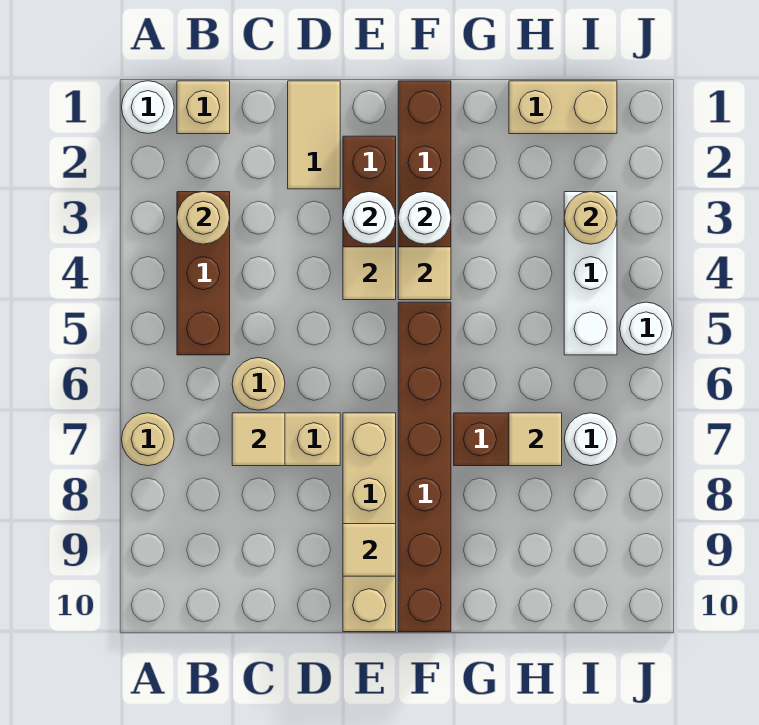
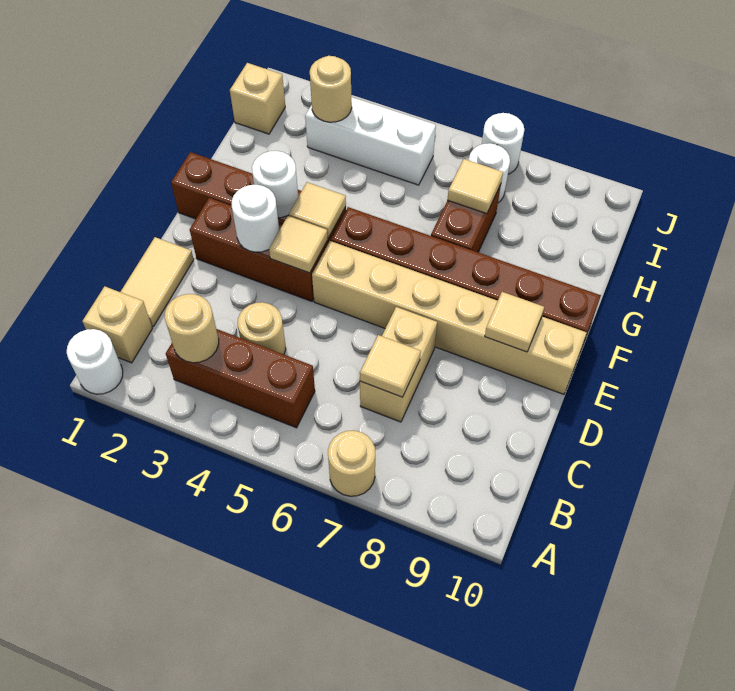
tan 1x1 round brick [232,358,285,410] -> tan 1x1 round brick moved to [238,302,286,354]
tan 1x2 tile [288,81,340,189] -> tan 1x2 tile turned to [121,237,194,326]
tan 1x4 brick [343,413,396,632] -> tan 1x6 brick [312,241,587,394]
tan 1x2 brick [509,81,617,134] -> tan 1x1 brick [230,63,285,134]
white 1x1 round brick [620,302,672,355] -> white 1x1 round brick moved to [482,113,524,174]

